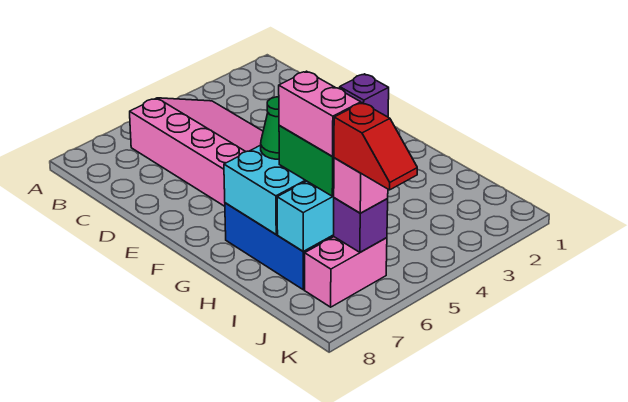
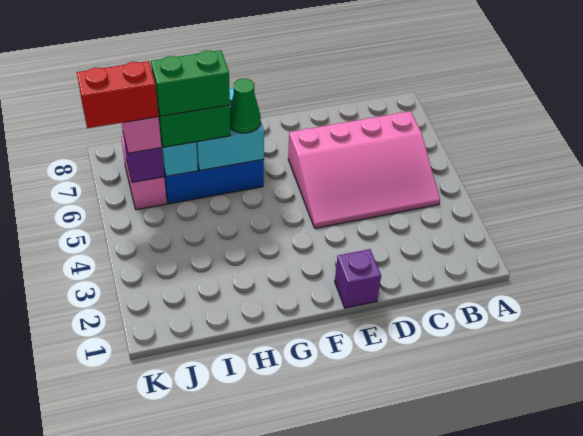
pink 1x2 brick [279,71,361,157] -> green 1x2 brick [151,50,230,116]
red 1x2 slope [334,103,417,190] -> red 1x2 brick [77,61,159,128]

